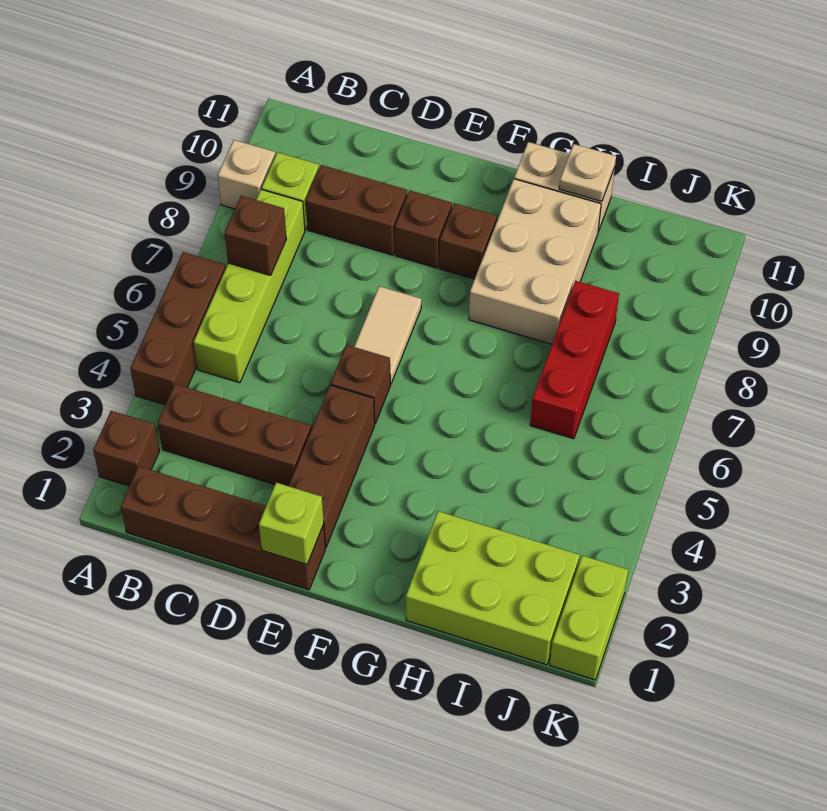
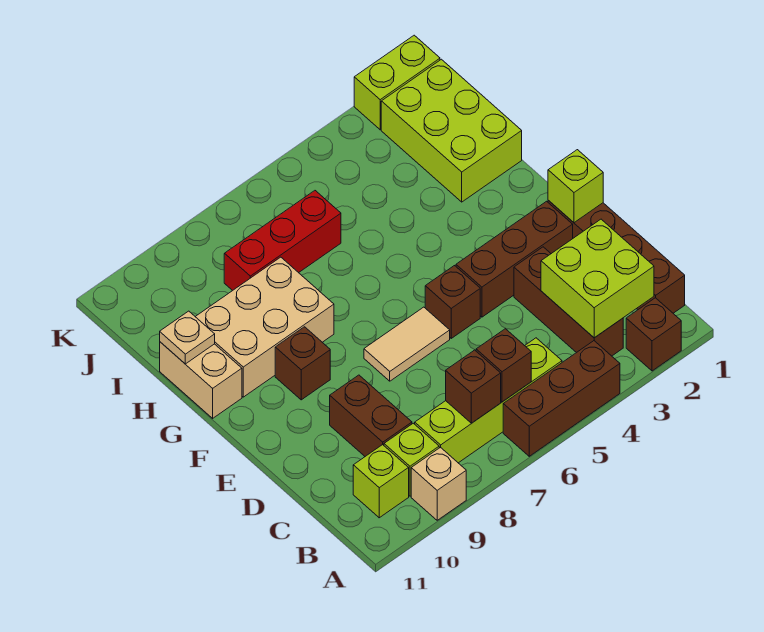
none -> lime 2x2 brick [541,219,654,338]
none -> lime 1x1 brick [353,445,409,518]
brown 1x1 brick [395,191,452,268] -> brown 1x1 brick moved to [476,329,531,402]

